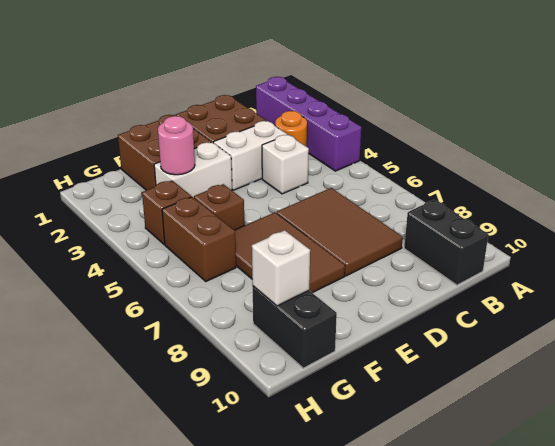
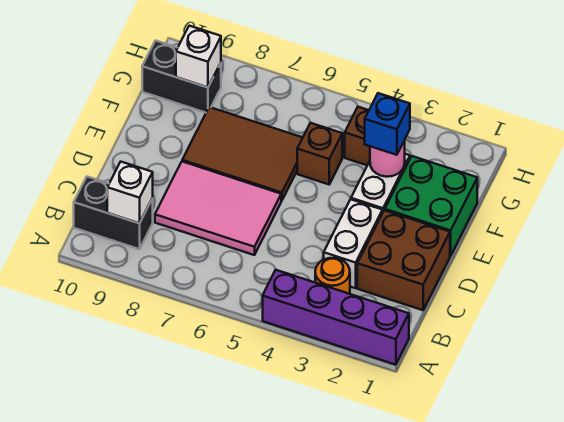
white 1x1 brick [262,135,309,194] -> white 1x1 brick moved to [107,162,153,223]
brown 2x3 tile [277,188,403,276] -> pink 2x3 tile [155,162,281,255]
brown 2x2 brick [118,115,211,190] -> green 2x2 brick [385,156,477,256]
none -> blue 1x1 brick [365,93,410,155]
brown 1x2 brick [162,197,236,281] -> none

